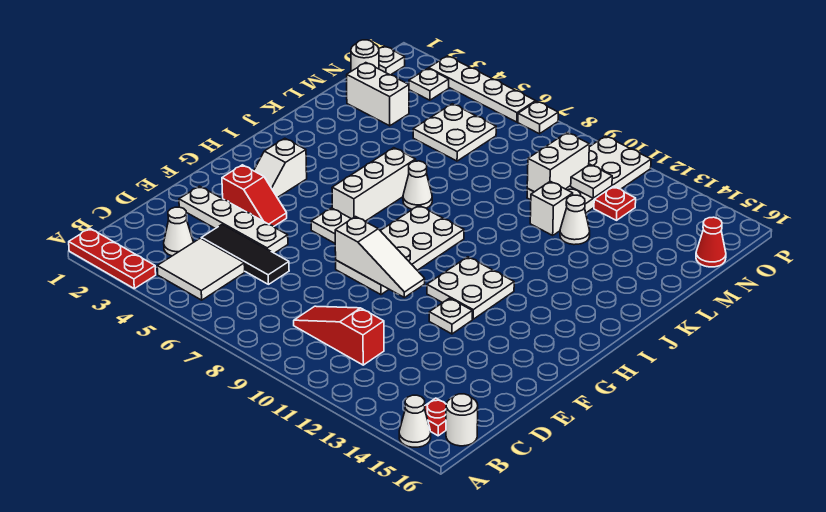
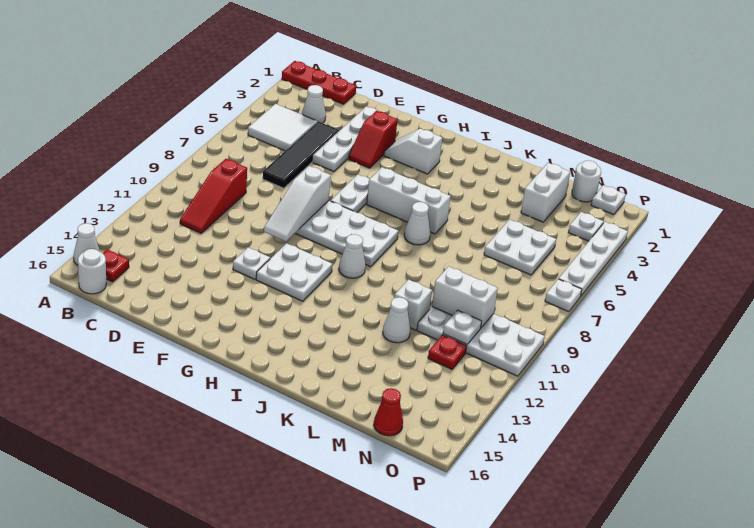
red 1x3 plate [69,229,156,289] -> red 1x3 plate turned to [282,61,356,104]
red 1x3 slope [294,306,384,365] -> red 1x3 slope turned to [180,159,247,233]
black 1x3 tile [202,224,289,284] -> black 1x4 tile [263,121,339,188]
none -> white 1x1 cone [339,234,365,278]

